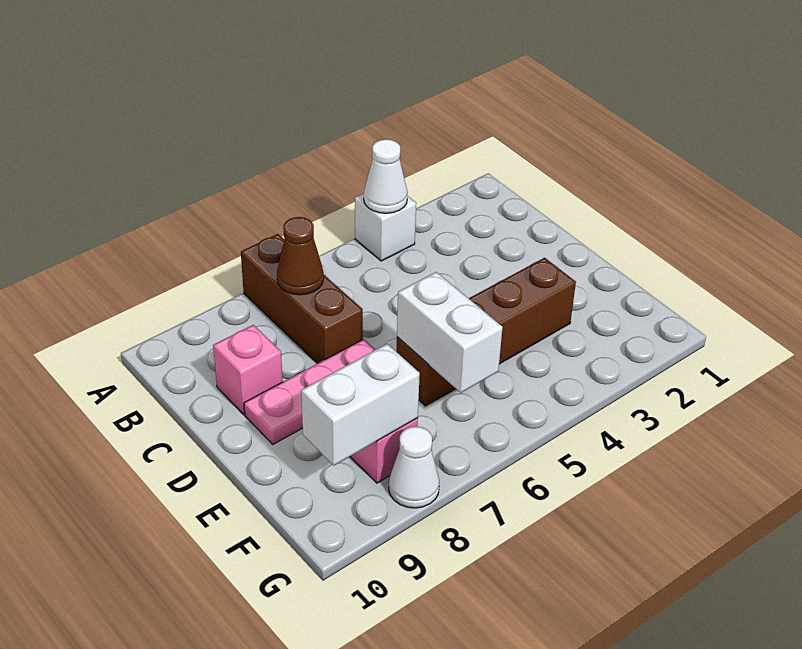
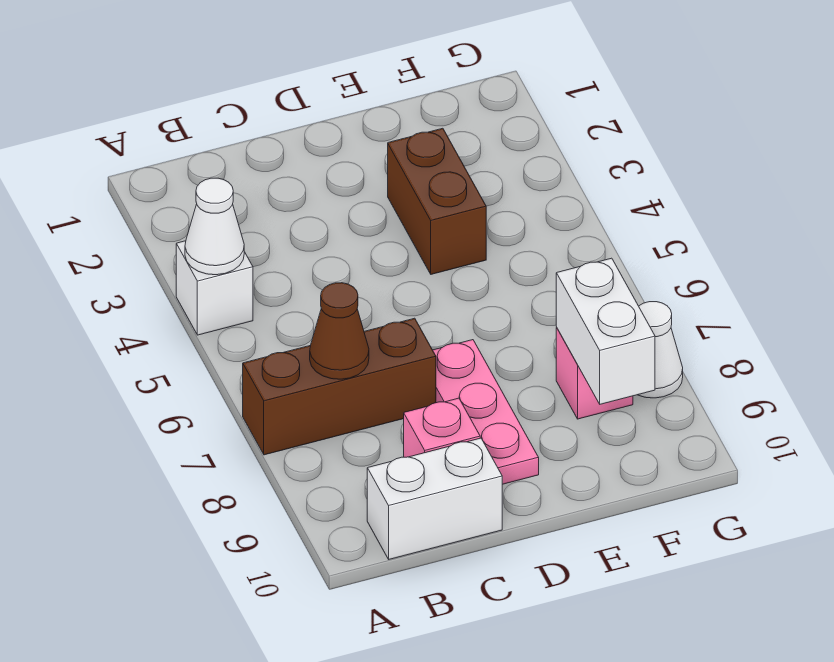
brown 1x4 brick [397,258,576,406] -> brown 1x2 brick [388,128,486,274]
white 1x2 brick [397,272,503,393] -> white 1x2 brick moved to [367,438,502,559]

